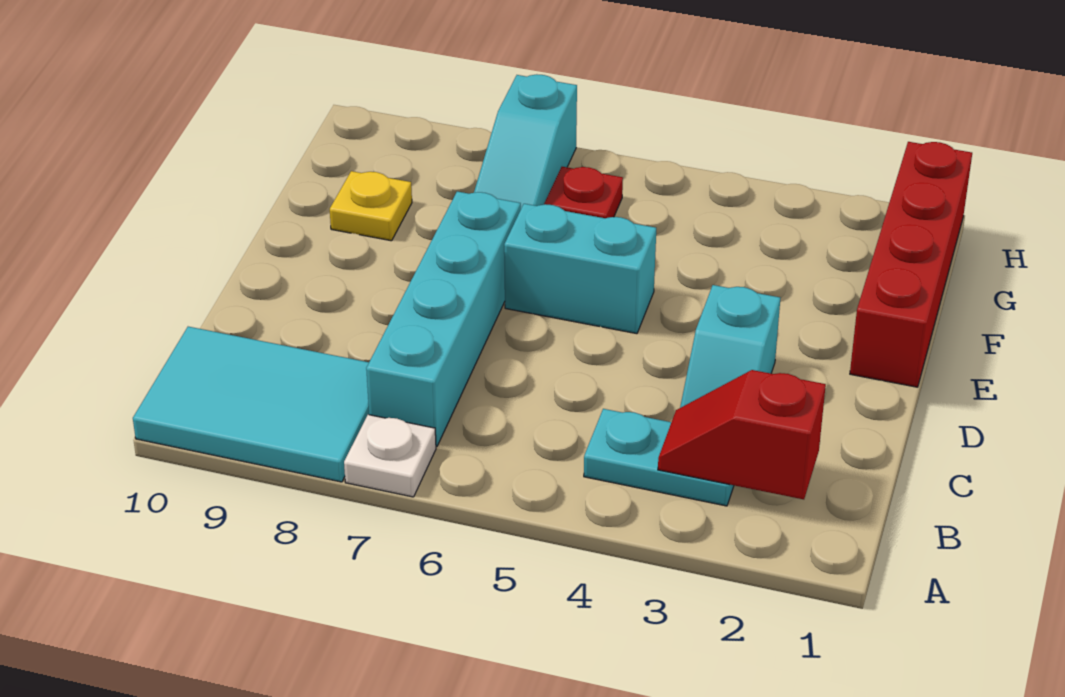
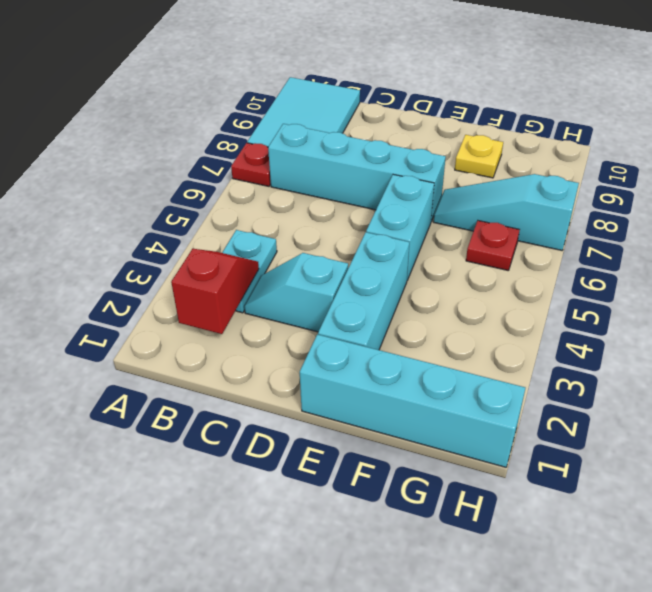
white 1x1 plate [344,415,436,497] -> red 1x1 plate [231,143,271,186]
red 1x4 brick [850,142,972,387] -> cyan 1x4 brick [300,334,525,467]
none -> cyan 1x3 brick [318,232,409,350]

